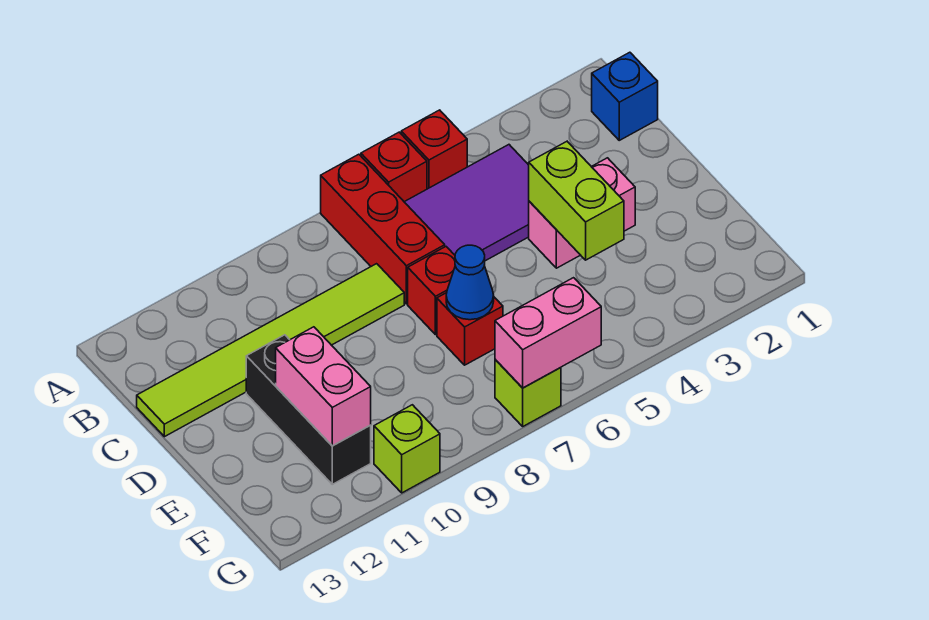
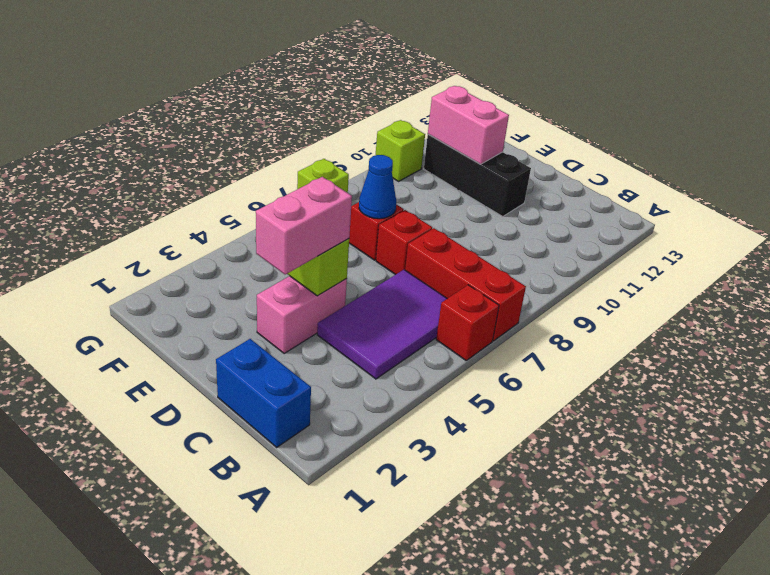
red 1x1 brick [401,110,467,189] -> none
blue 1x1 brick [592,52,658,140] -> blue 1x2 brick [216,339,311,447]
lime 1x6 tile [137,264,404,437] -> none
pink 1x2 brick [495,278,601,388] -> pink 1x2 brick moved to [256,177,352,275]

